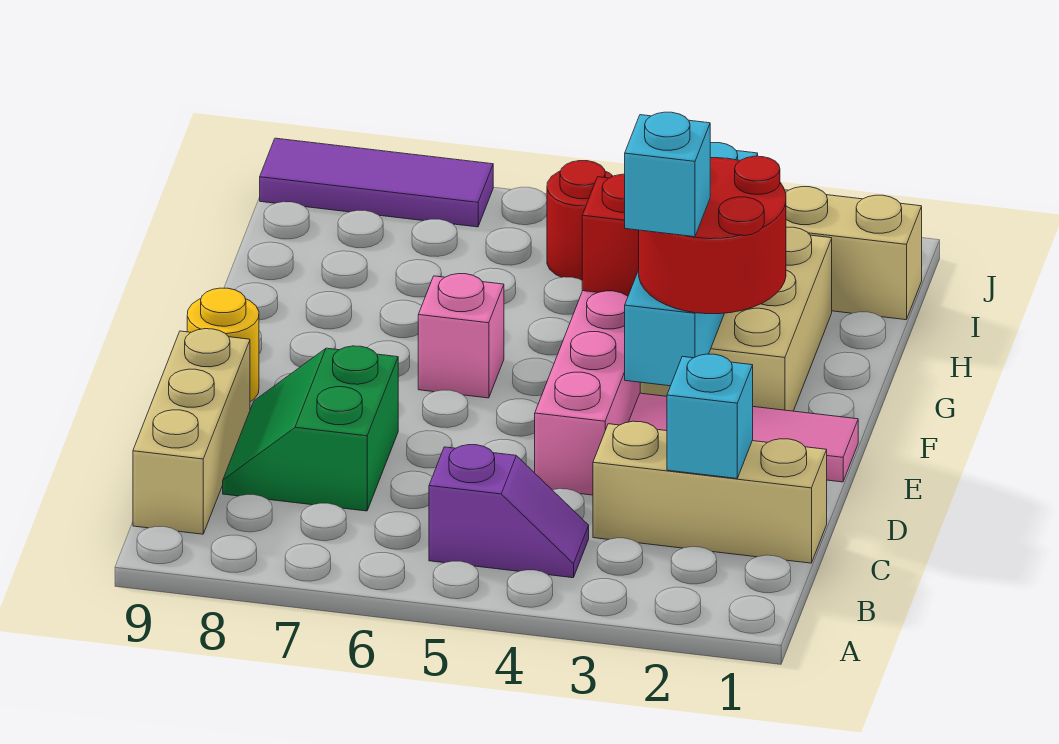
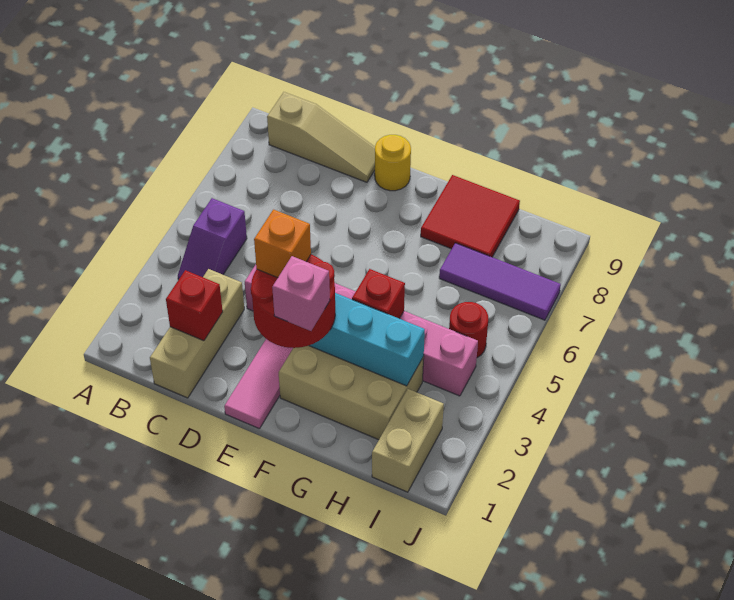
tan 1x3 brick [133,329,250,534] -> tan 1x3 slope [267,92,375,182]
cyan 1x1 brick [667,354,753,478] -> red 1x1 brick [166,270,223,341]
green 2x2 slope [223,346,398,511] -> none
cyan 1x1 brick [625,112,710,237] -> orange 1x1 brick [254,210,311,278]
pink 1x1 brick [418,274,504,398] -> pink 1x1 brick moved to [272,256,330,331]
none -> red 2x2 tile [421,175,520,257]
purple 1x3 tile [260,138,493,227] -> purple 1x3 tile turned to [439,243,561,320]

